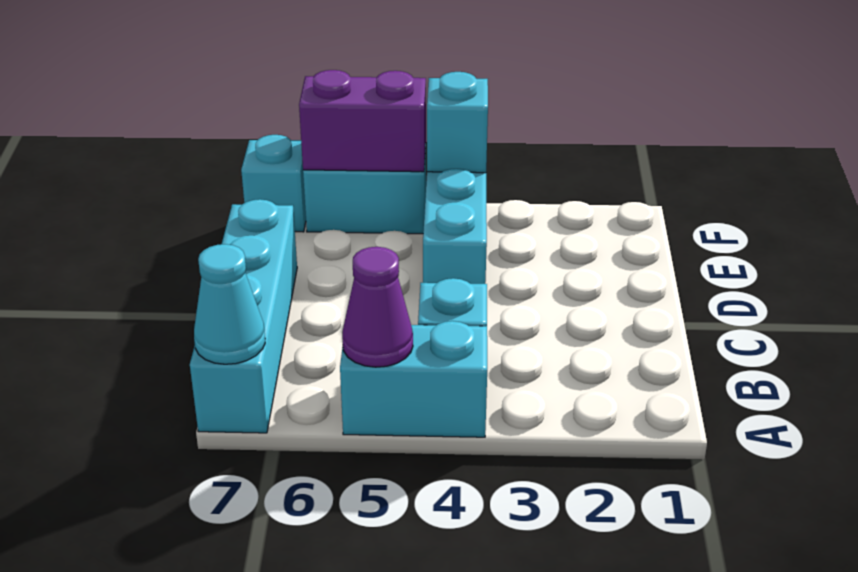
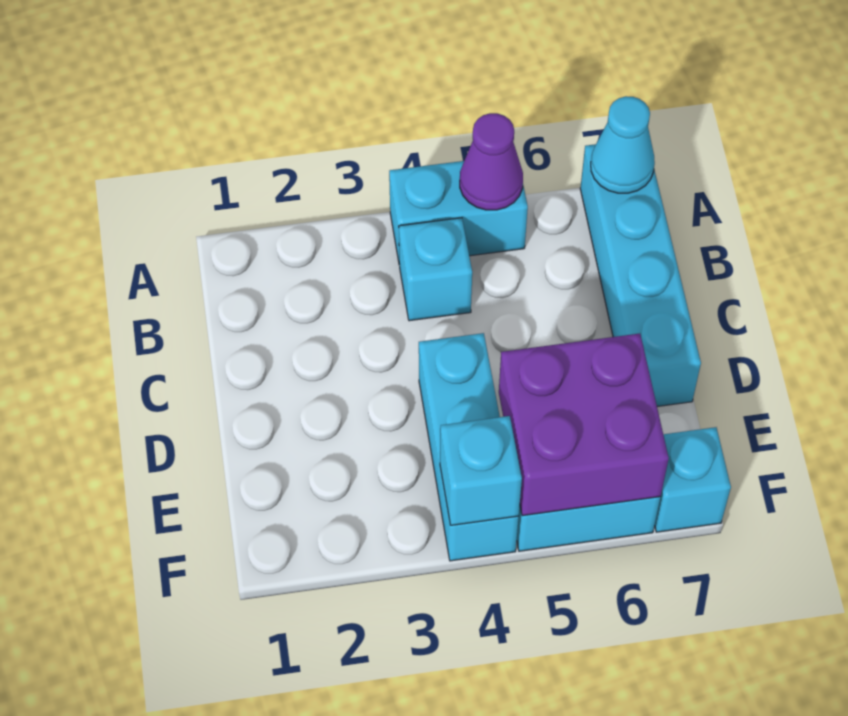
purple 1x2 brick [299,70,426,172] -> purple 2x2 brick [499,334,669,516]

